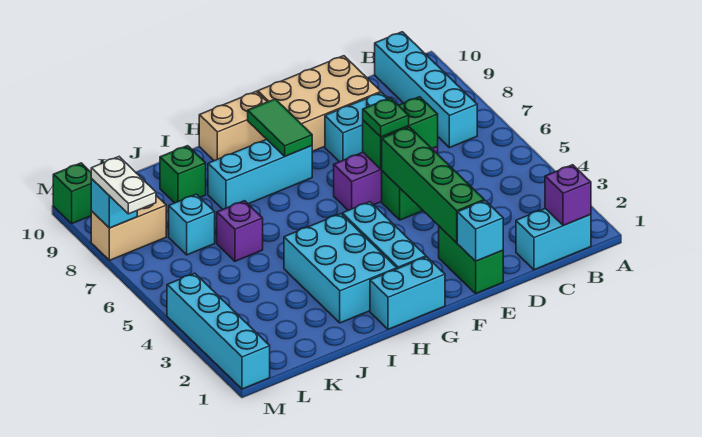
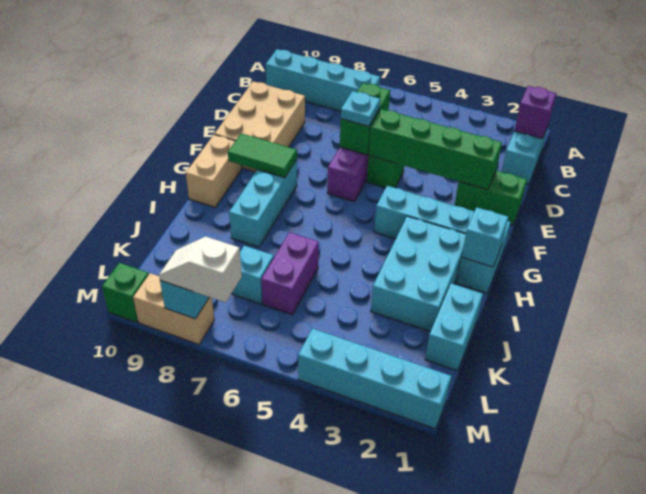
cyan 1x2 brick [325,92,388,162] -> cyan 1x2 brick moved to [425,284,483,371]
cyan 1x1 brick [457,201,503,261] -> cyan 1x1 brick moved to [462,207,508,267]
green 1x1 plate [363,98,409,137] -> cyan 1x1 plate [341,91,380,126]
cyan 2x3 brick [284,214,397,323] -> cyan 2x3 brick turned to [371,216,466,331]
purple 1x1 brick [217,201,263,261] -> purple 1x2 brick [261,232,319,315]
green 1x1 brick [160,146,206,203] -> none
tan 1x2 brick [91,196,166,260] -> tan 1x2 brick turned to [133,273,214,344]
white 1x2 plate [91,157,156,214] -> white 1x2 slope [159,237,242,303]

